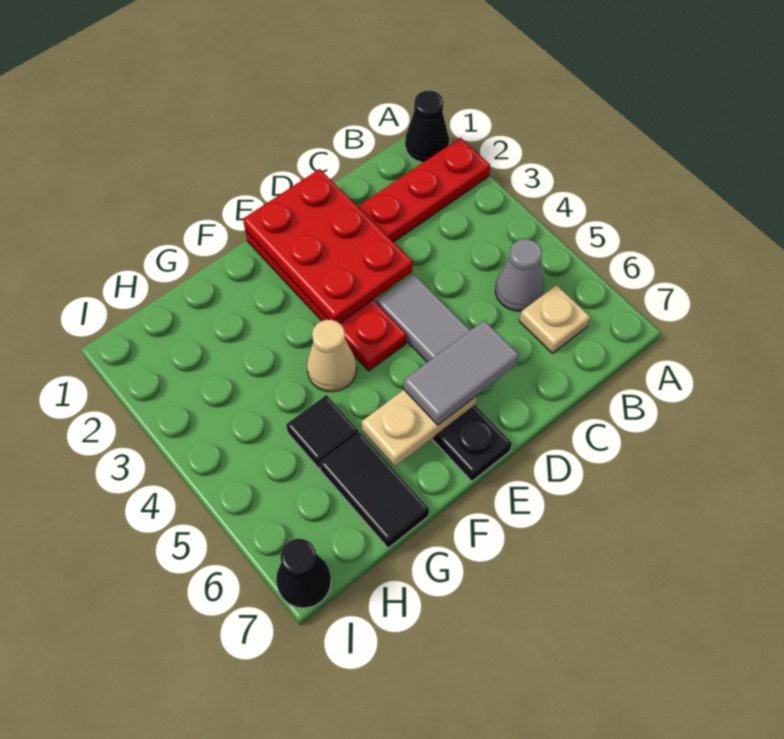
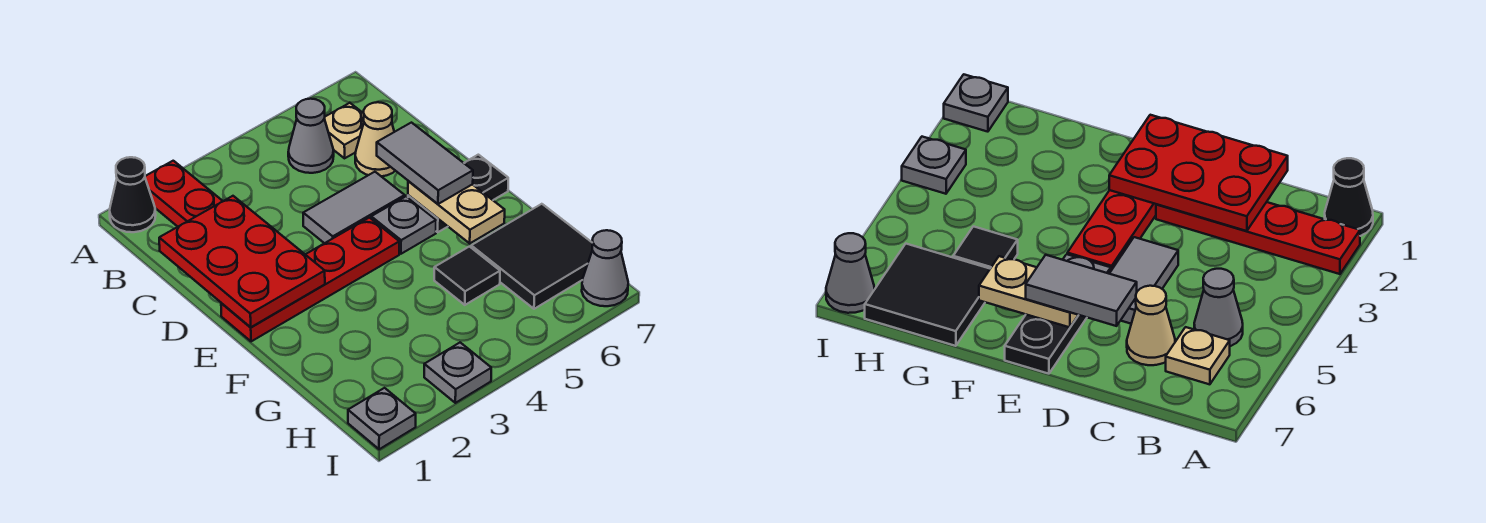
red 2x3 plate [243,169,413,323] -> red 2x3 plate turned to [159,196,325,327]
none -> grey 1x1 plate [371,196,436,254]
tan 1x1 cone [307,320,357,392] -> tan 1x1 cone moved to [355,102,395,176]
black 1x2 tile [320,432,429,548] -> black 2x2 tile [471,204,592,309]
none -> grey 1x1 plate [348,388,416,449]
none -> grey 1x1 plate [424,343,491,403]
black 1x1 cone [276,539,331,608] -> grey 1x1 cone [582,230,628,306]

